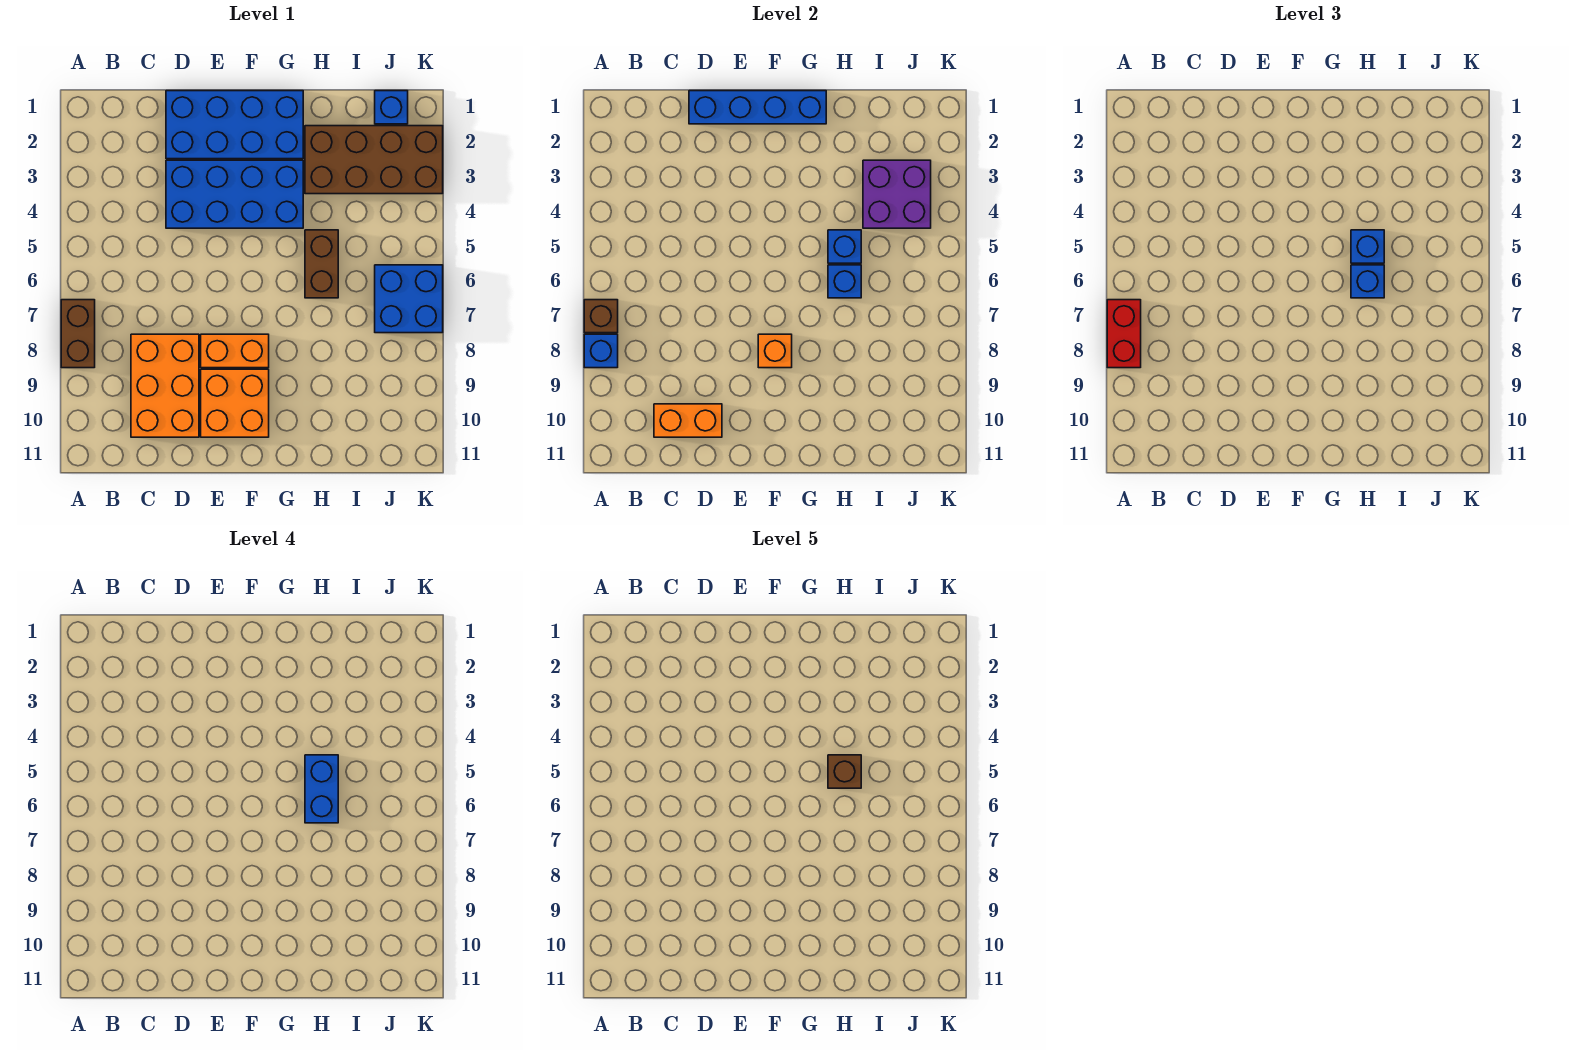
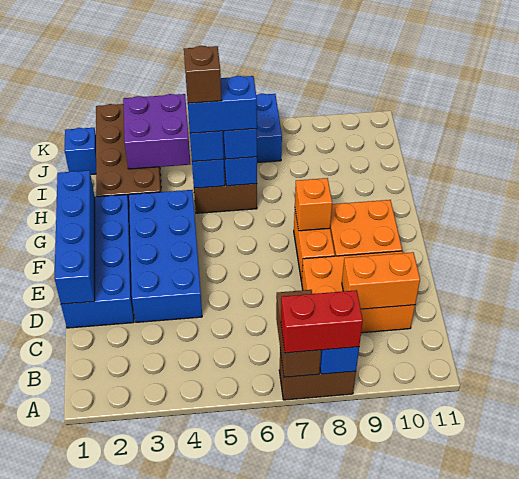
brown 1x1 brick [584,300,618,333] -> brown 1x2 brick [276,290,321,377]
orange 1x2 brick [654,404,722,437] -> orange 1x2 brick turned to [342,252,420,309]

